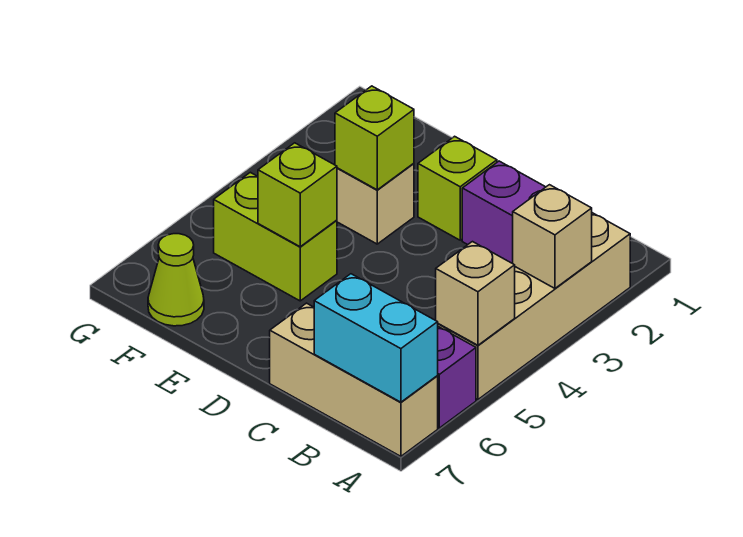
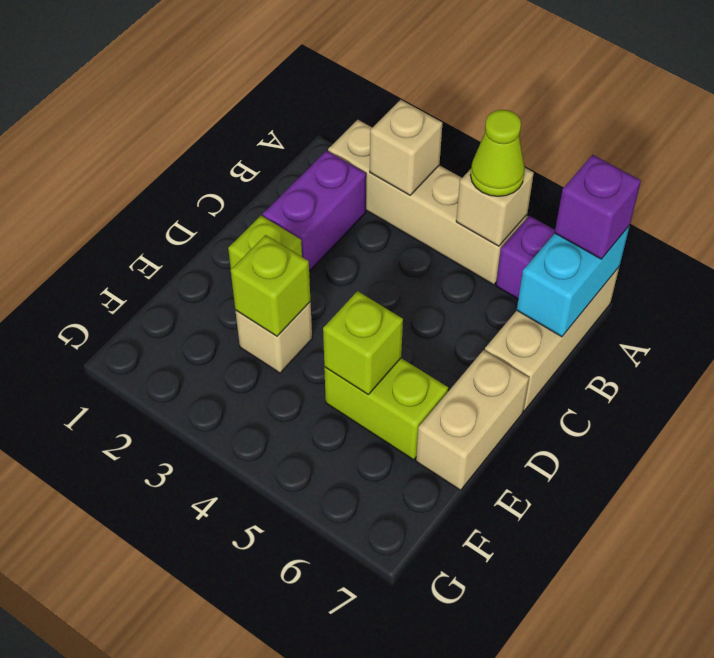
none -> purple 1x1 brick [555,155,641,259]
none -> tan 1x2 brick [416,350,529,490]
lime 1x2 brick [214,172,337,301] -> lime 1x2 brick turned to [324,358,448,460]
lime 1x1 cone [148,234,204,326] -> lime 1x1 cone moved to [470,110,525,196]

